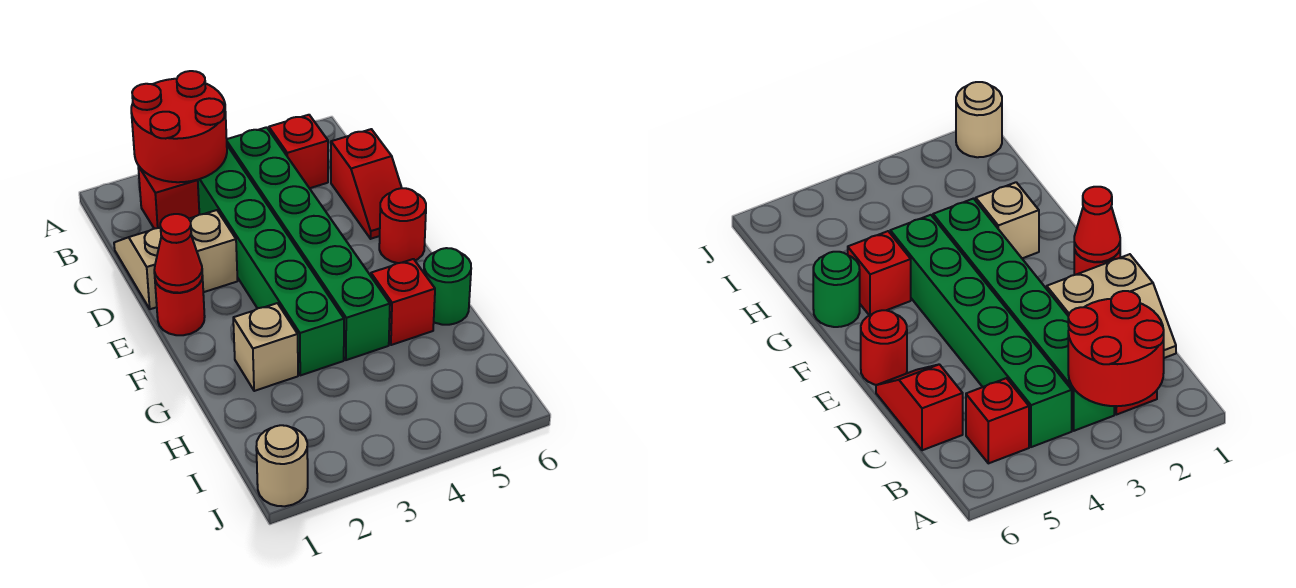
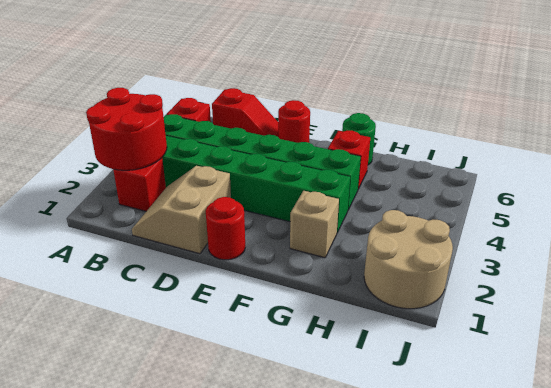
red 1x1 cone [154,214,202,293] -> none
tan 1x1 round brick [256,425,308,506] -> tan 2x2 round brick [364,210,453,309]

